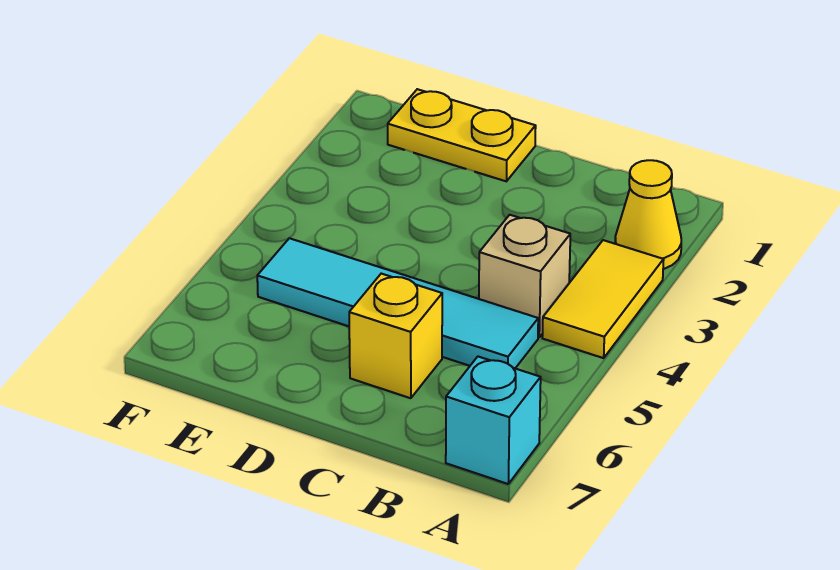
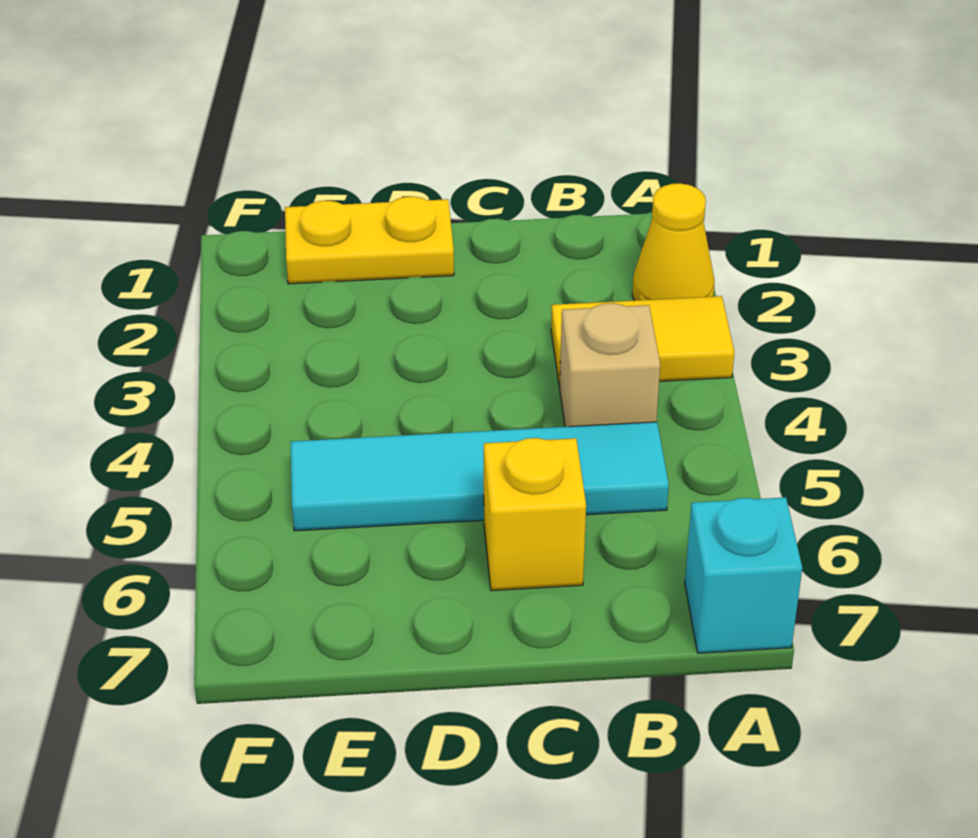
yellow 1x2 tile [542,240,664,358] -> yellow 1x2 tile turned to [551,296,734,386]

